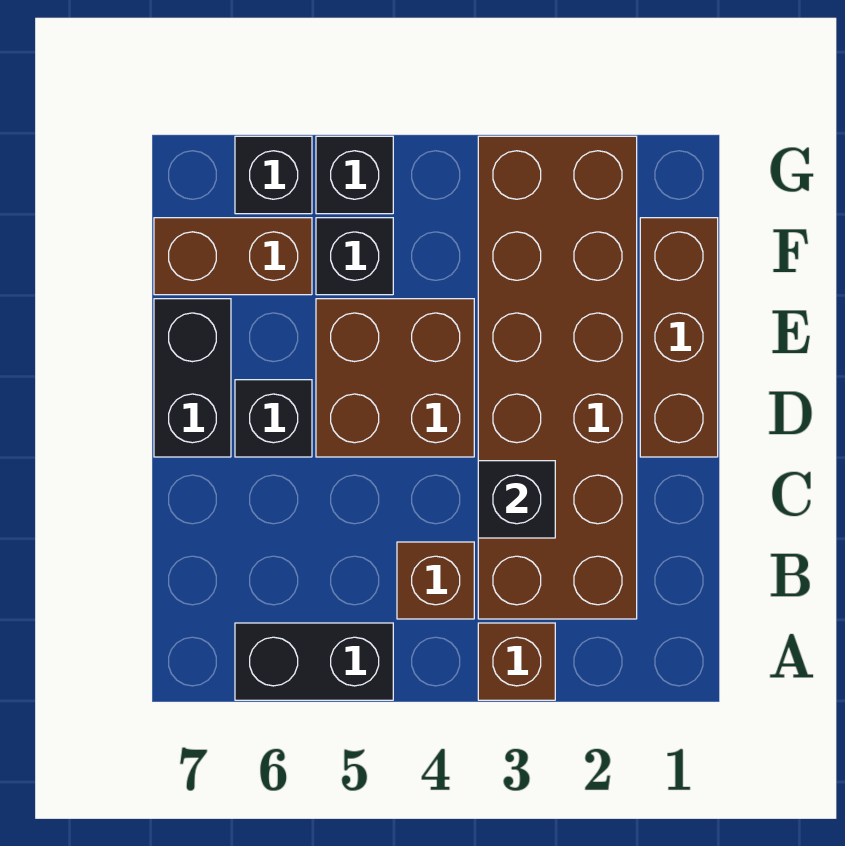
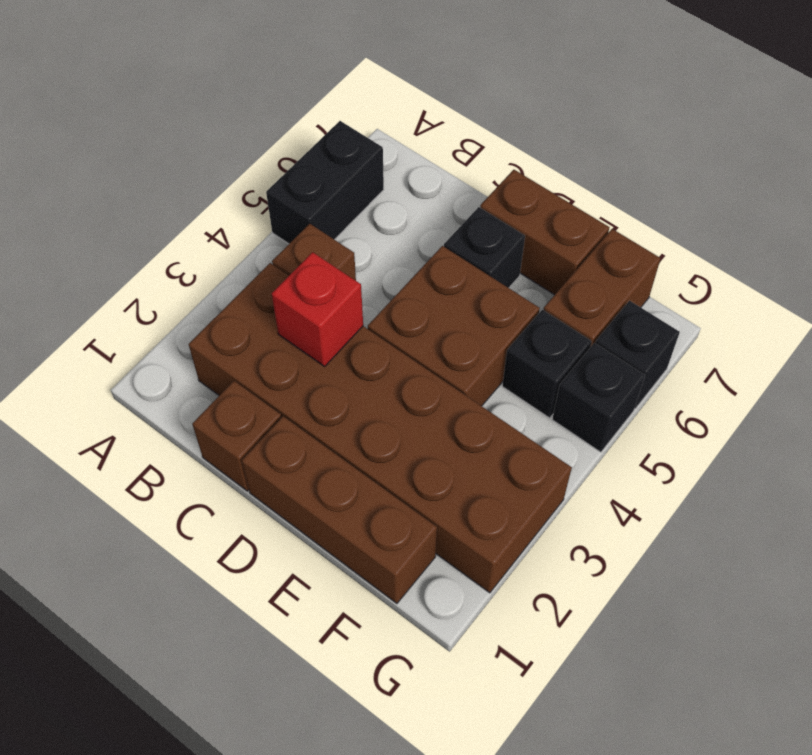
brown 1x1 brick [478,623,555,700] -> brown 1x1 brick moved to [192,381,281,491]
black 1x1 brick [478,461,555,538] -> red 1x1 brick [272,252,363,366]
black 1x2 brick [154,299,231,457] -> brown 1x2 brick [480,170,610,295]

